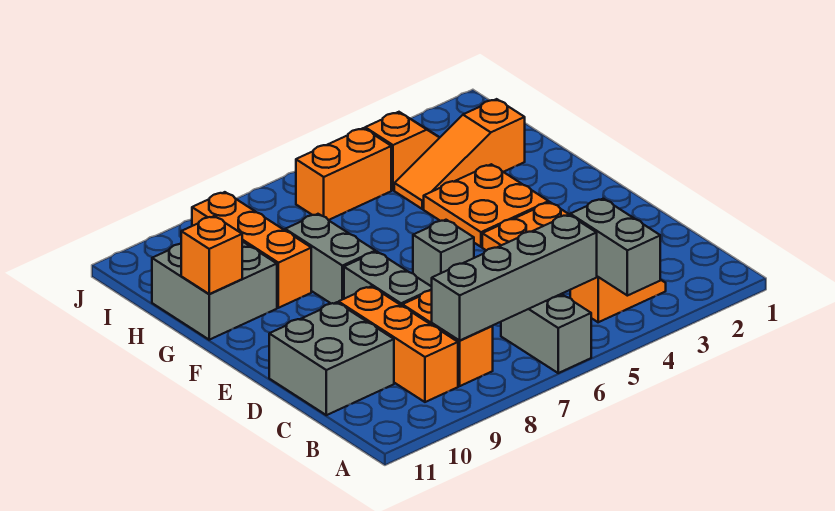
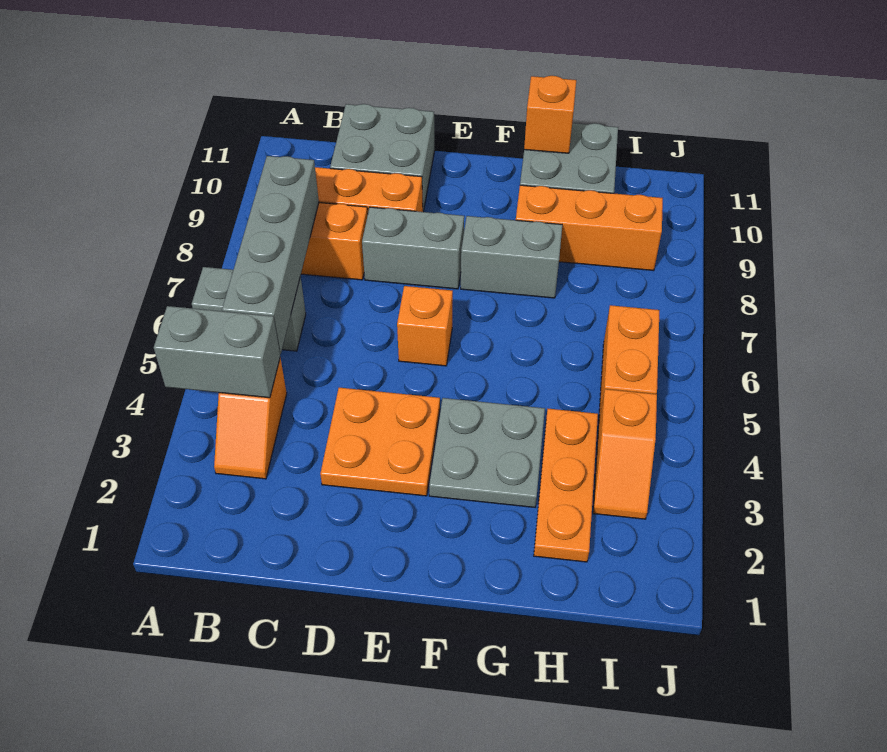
grey 1x1 brick [413,220,474,287] -> orange 1x1 brick [397,286,453,366]
orange 2x2 plate [424,164,549,247] -> grey 2x2 plate [429,398,545,507]
orange 1x3 slope [394,99,525,209] -> orange 1x3 plate [534,409,598,562]

